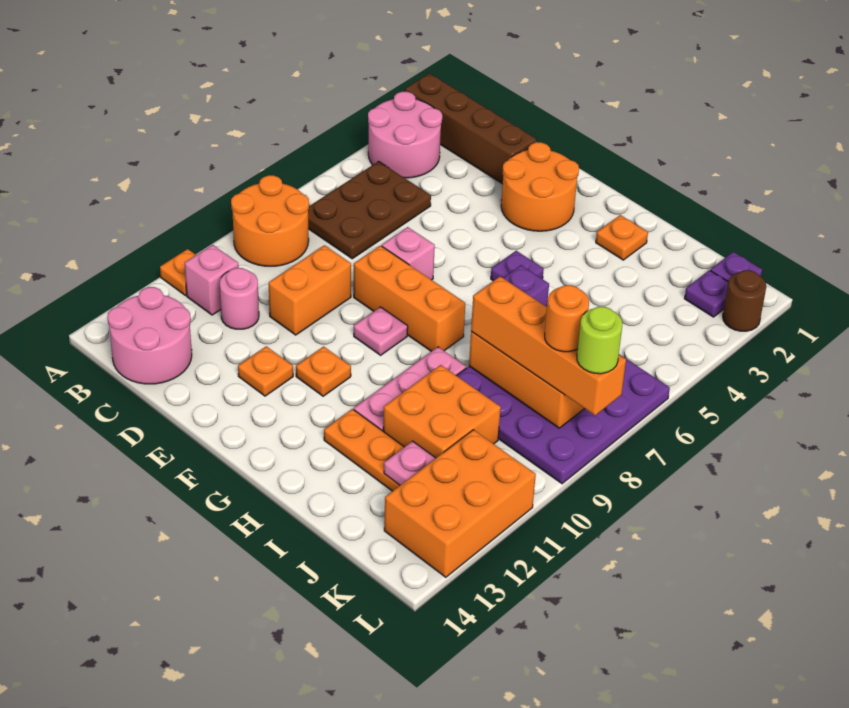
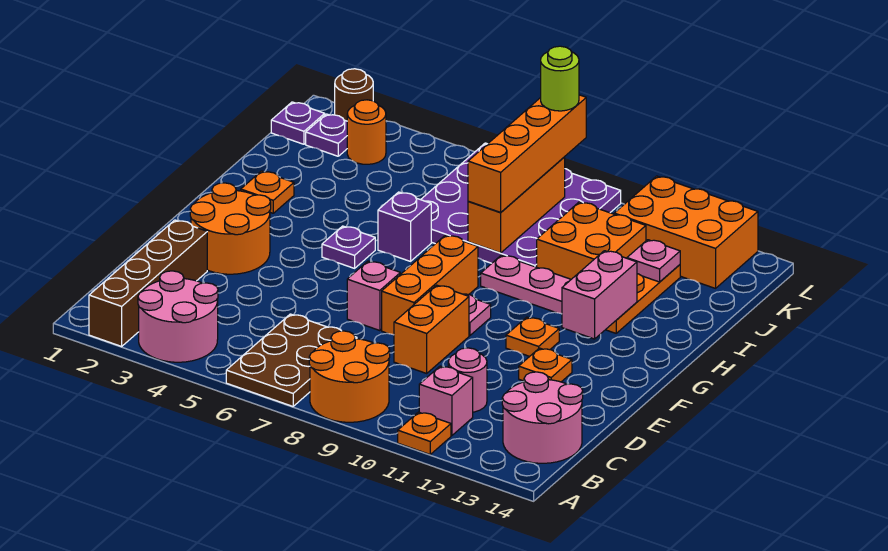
brown 2x3 plate [308,161,431,259] -> brown 2x3 plate turned to [226,314,357,406]
orange 1x2 brick [269,245,351,335] -> orange 1x2 brick turned to [394,285,469,373]
none -> pink 1x2 brick [562,251,637,339]
orange 1x1 round brick [545,285,589,352] -> orange 1x1 round brick moved to [347,100,386,164]

